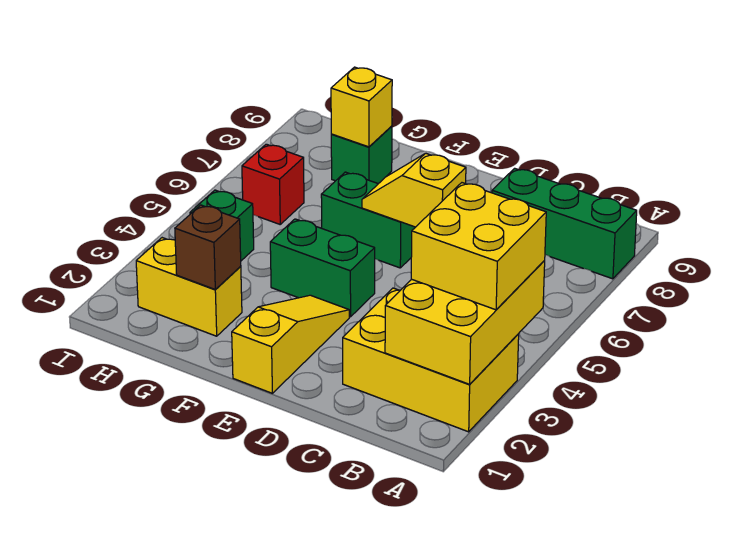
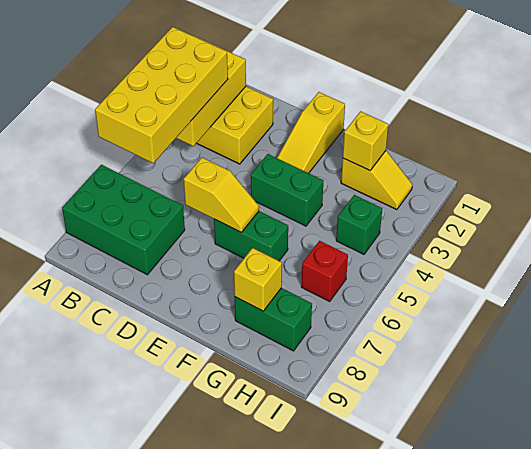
yellow 2x2 brick [411,183,546,310] -> yellow 2x4 brick [95,27,228,163]
green 1x3 brick [492,168,637,279] -> green 2x3 brick [62,165,185,275]
yellow 1x2 brick [136,238,242,336] -> yellow 1x2 slope [341,151,413,210]
brown 1x1 brick [175,205,241,290] -> yellow 1x1 brick [343,111,388,171]
green 1x1 brick [331,126,392,184] -> green 1x2 brick [235,288,312,351]

